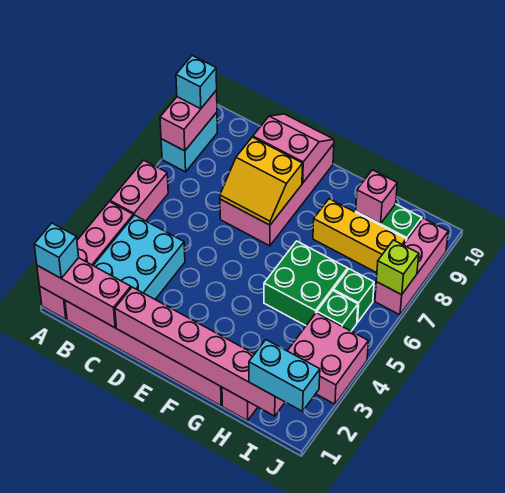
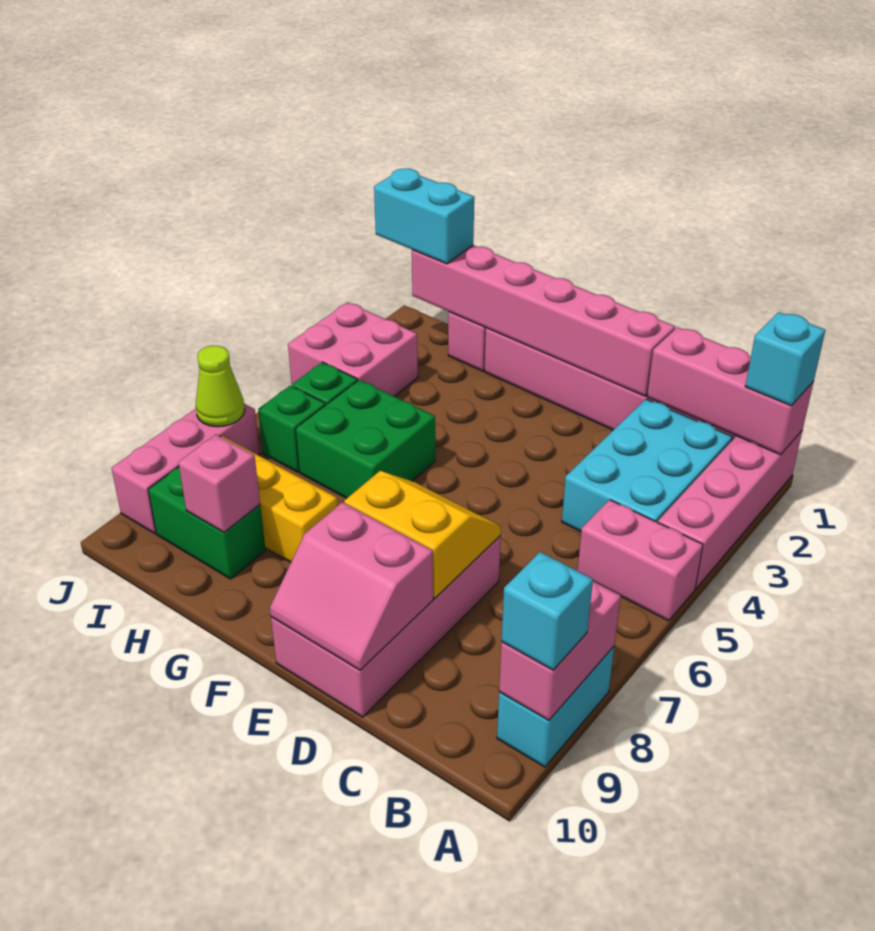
pink 1x2 brick [110,160,168,221] -> pink 1x2 brick turned to [578,500,703,621]
lime 1x1 brick [376,240,419,295] -> lime 1x1 cone [196,346,245,427]

